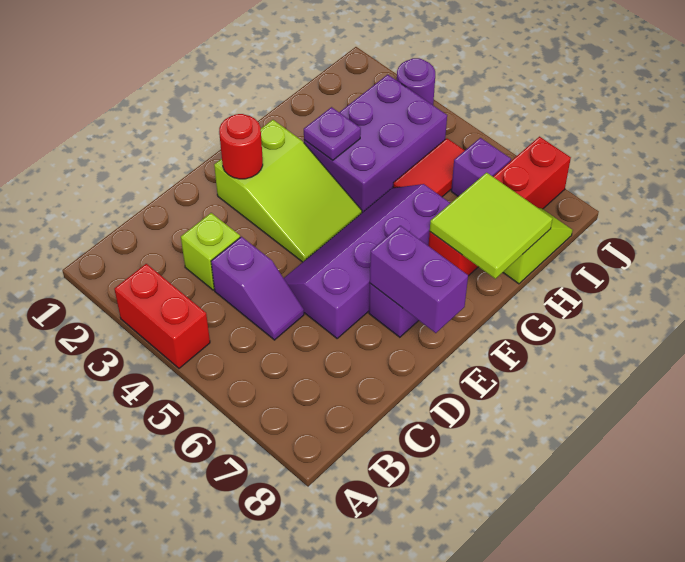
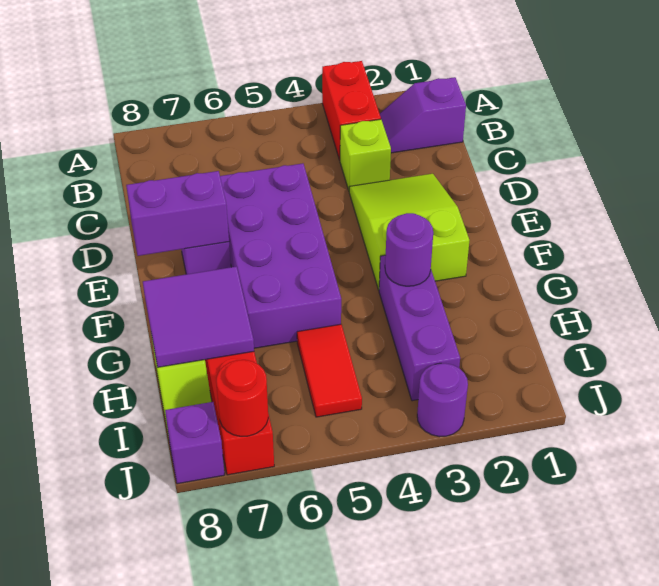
red 1x2 brick [114,264,210,368] -> red 1x2 brick turned to [322,61,381,160]
purple 1x2 slope [211,237,304,340] -> purple 1x2 slope moved to [380,77,466,153]
purple 2x4 slope [284,184,450,338] -> purple 2x4 brick [220,163,341,348]
lime 2x3 slope [214,120,362,262] -> lime 2x3 slope turned to [349,174,469,290]
red 1x1 round brick [219,114,263,179] -> red 1x1 round brick moved to [216,360,268,436]
purple 2x3 brick [304,75,447,212] -> purple 1x3 brick [379,255,460,401]
purple 1x1 plate [304,107,361,160] -> purple 1x1 round brick [385,213,433,286]
lime 2x2 tile [430,173,553,279] -> purple 2x2 tile [143,267,254,367]
purple 1x1 brick [451,138,511,196] -> purple 1x1 brick moved to [165,402,224,484]

